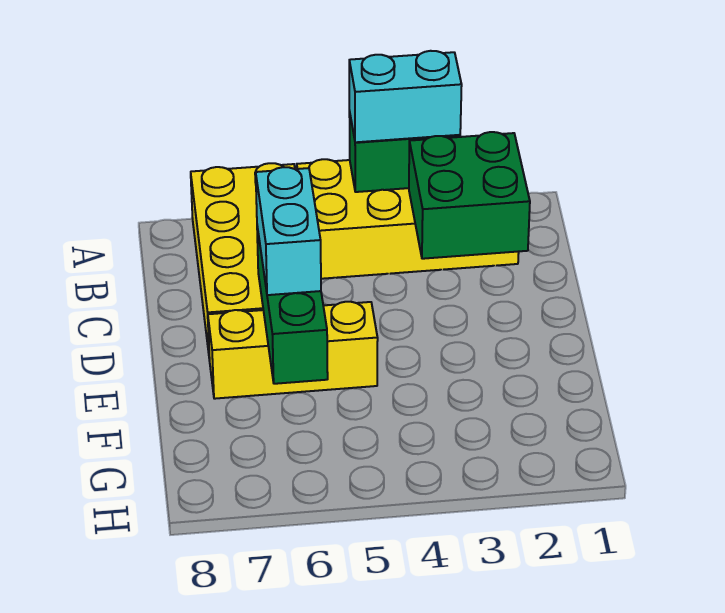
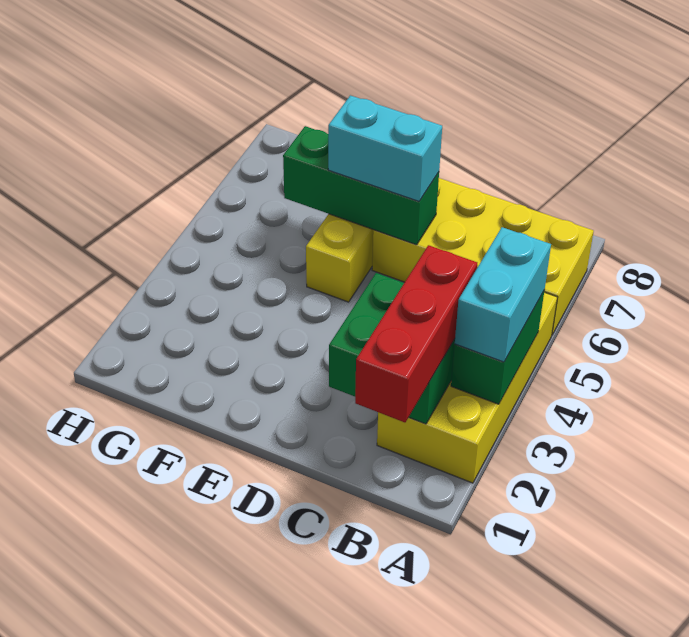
none -> red 1x3 brick [355,245,477,422]

